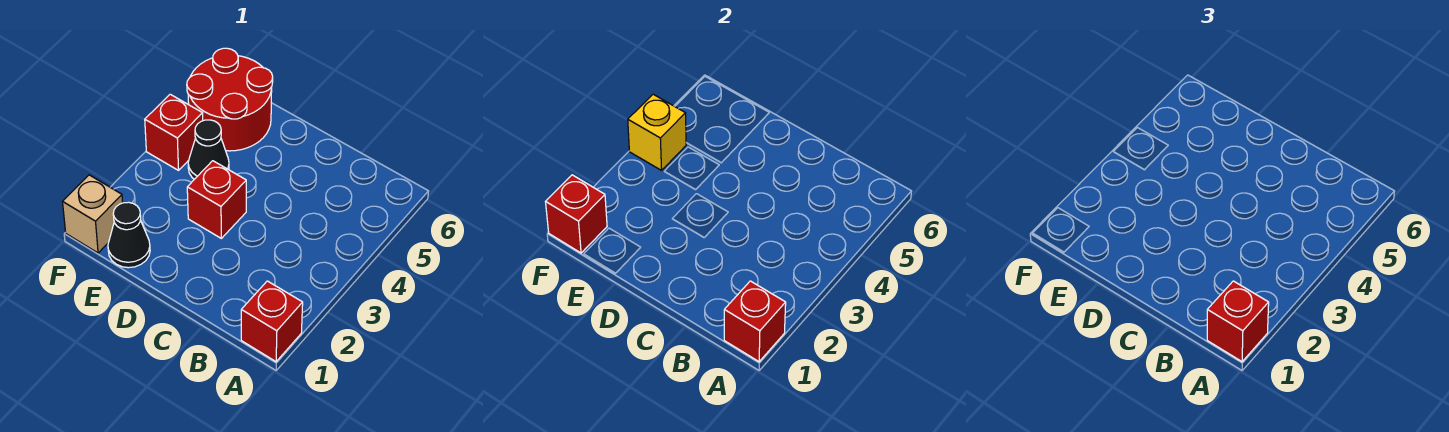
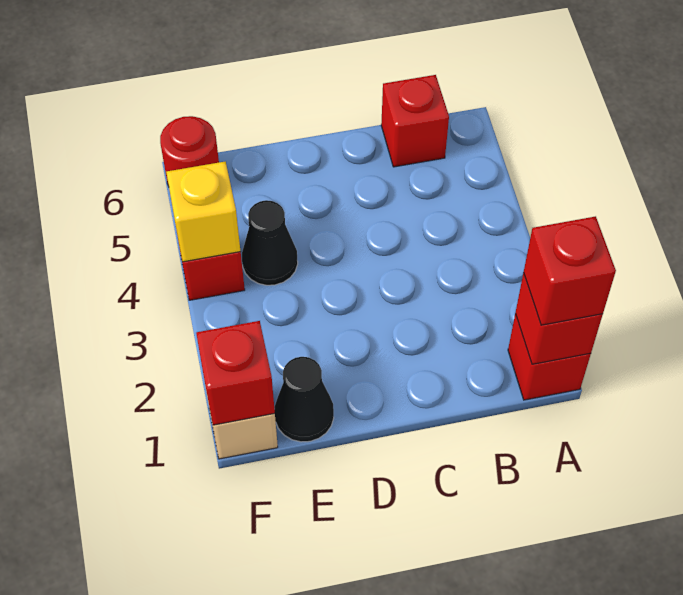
red 1x1 brick [187,161,246,238] -> red 1x1 brick moved to [381,75,449,167]
red 2x2 round brick [187,48,273,151] -> red 1x1 round brick [160,116,219,186]

